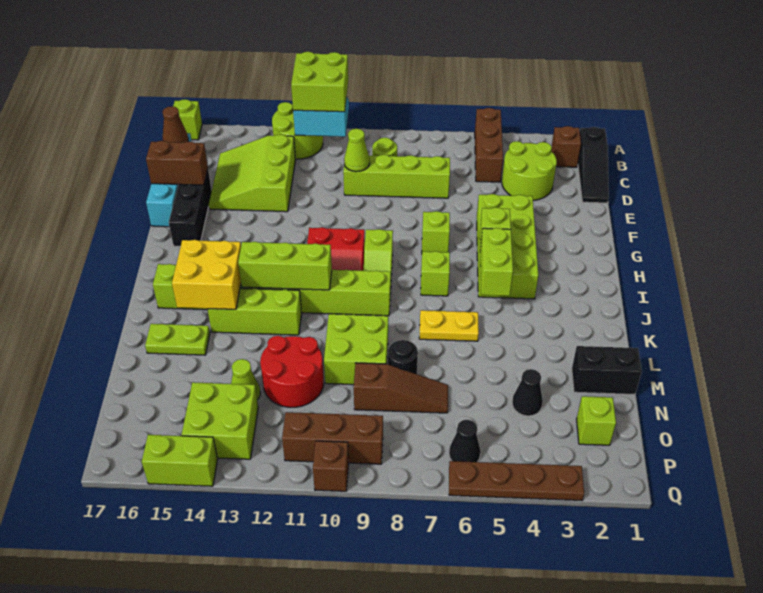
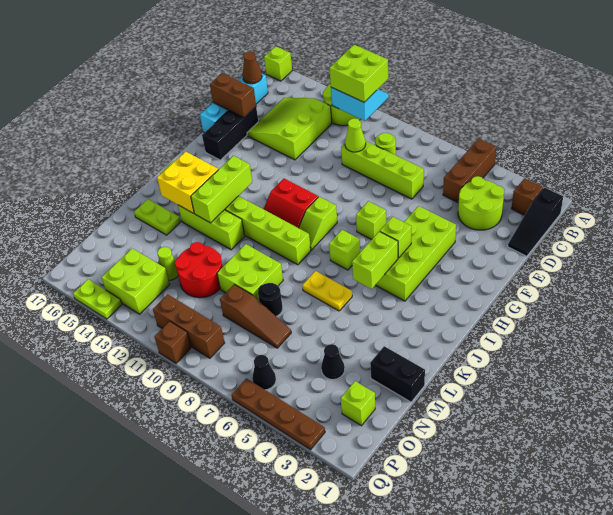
lime 1x3 brick [238,242,332,290] -> lime 1x3 brick turned to [191,156,252,223]
lime 1x2 brick [142,435,218,486] -> lime 1x2 plate [73,279,122,319]

